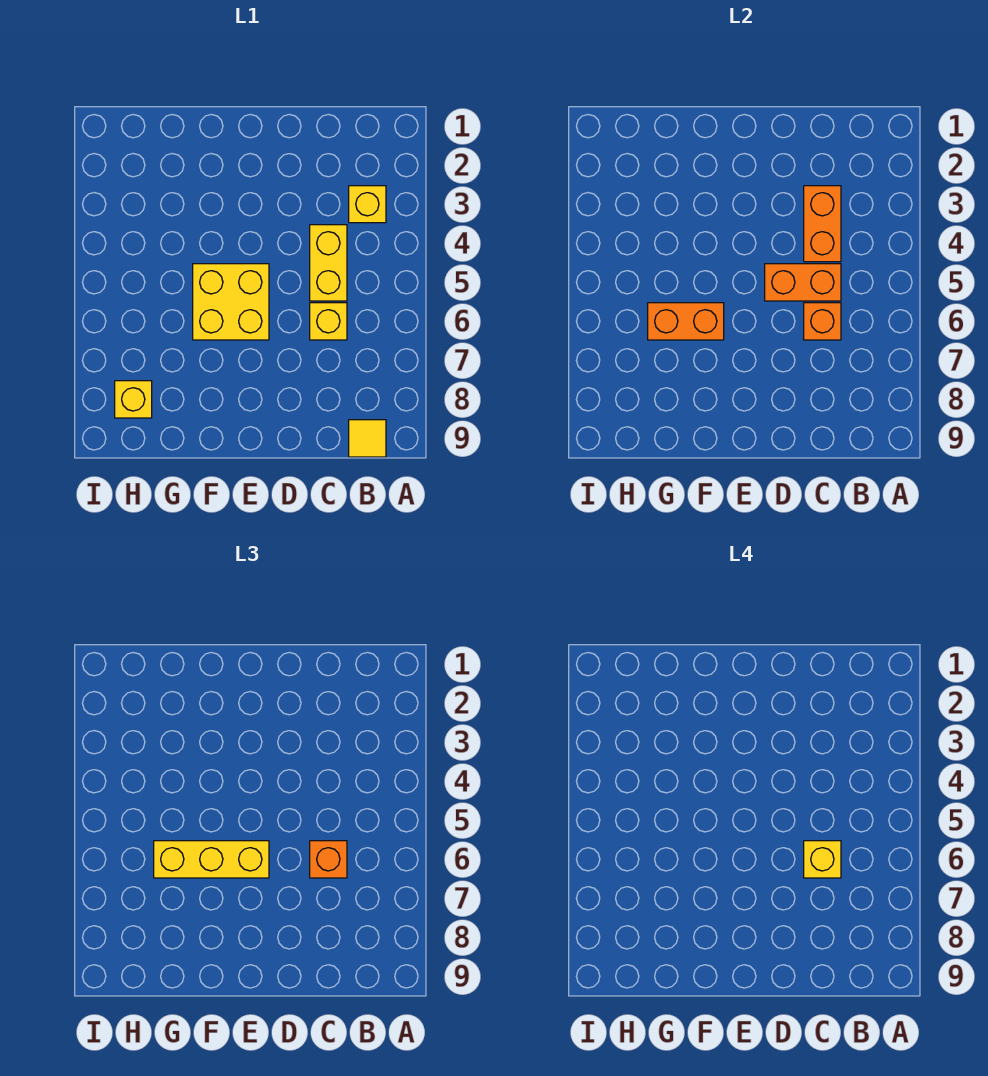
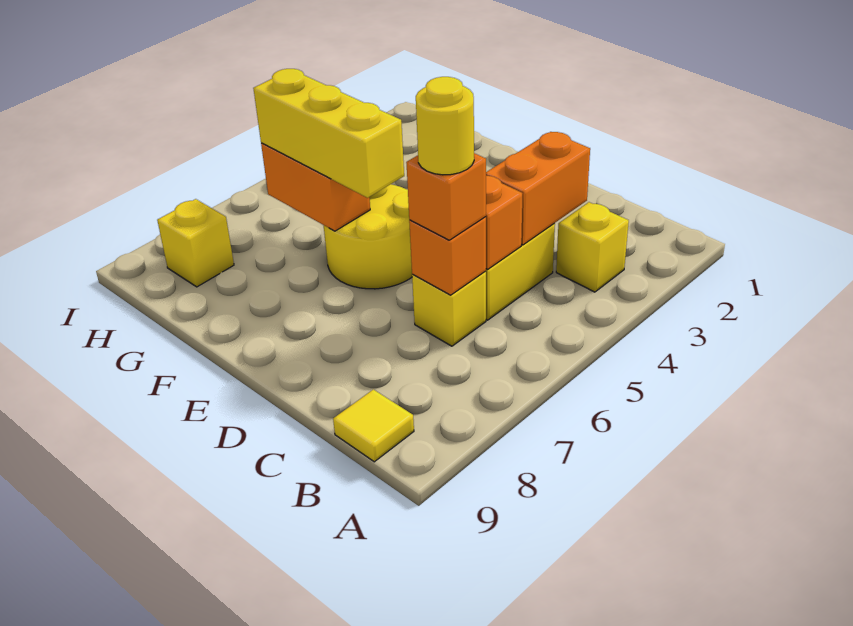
yellow 1x1 brick [804,841,841,878] -> yellow 1x1 round brick [416,77,474,175]
yellow 2x2 brick [193,264,269,340] -> yellow 2x2 round brick [324,184,412,289]

